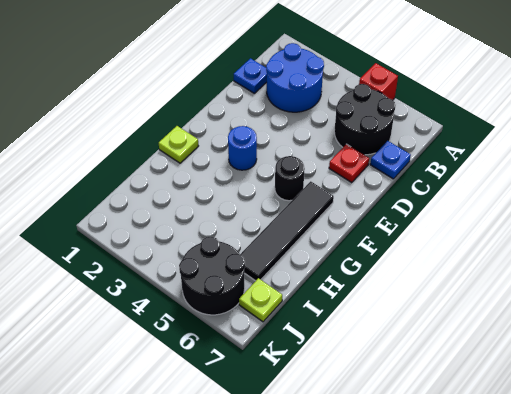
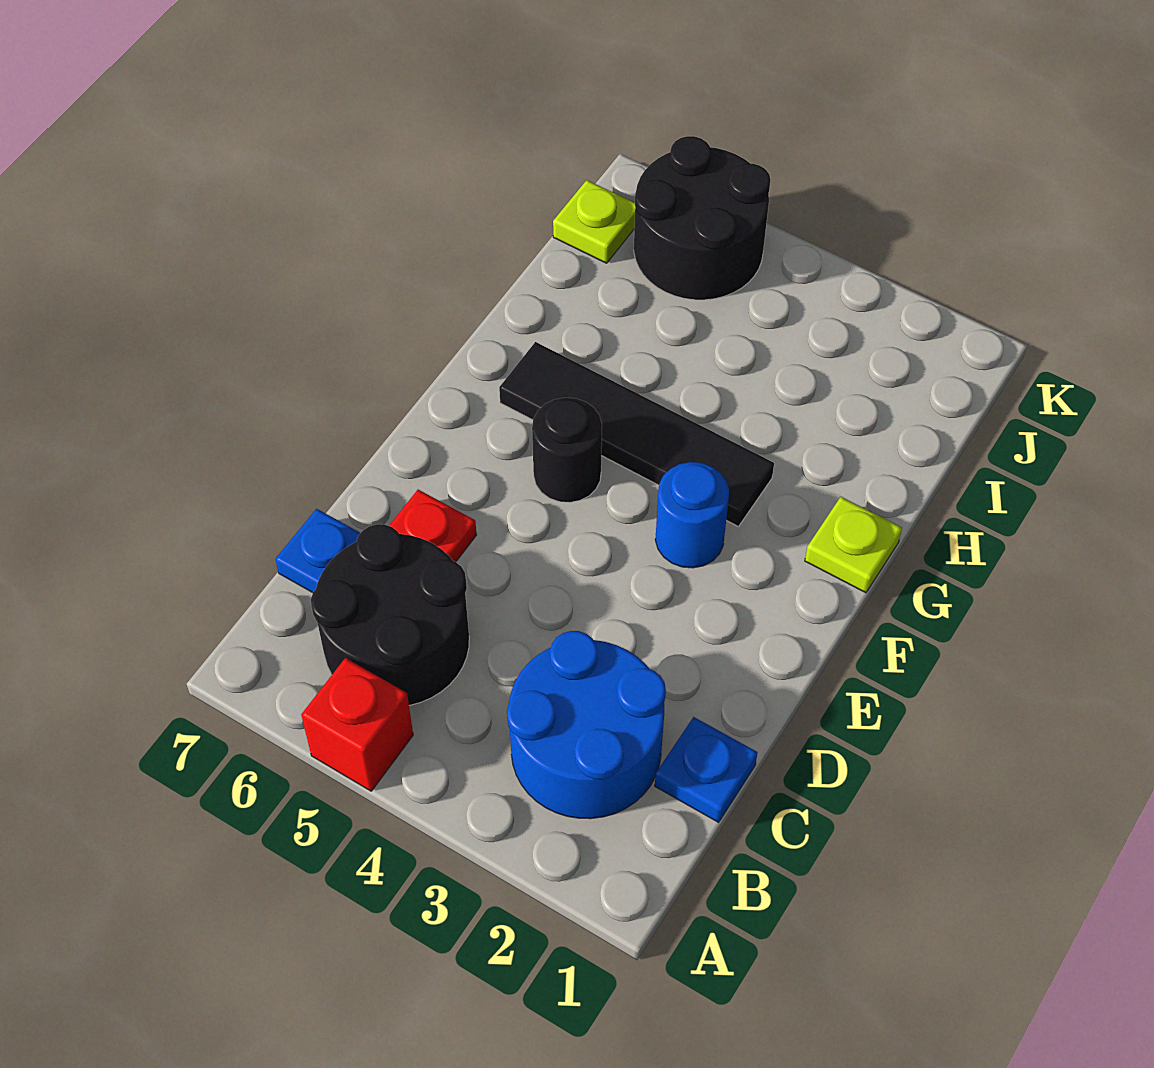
black 1x4 tile [240,181,334,281] -> black 1x4 tile turned to [499,342,774,526]

